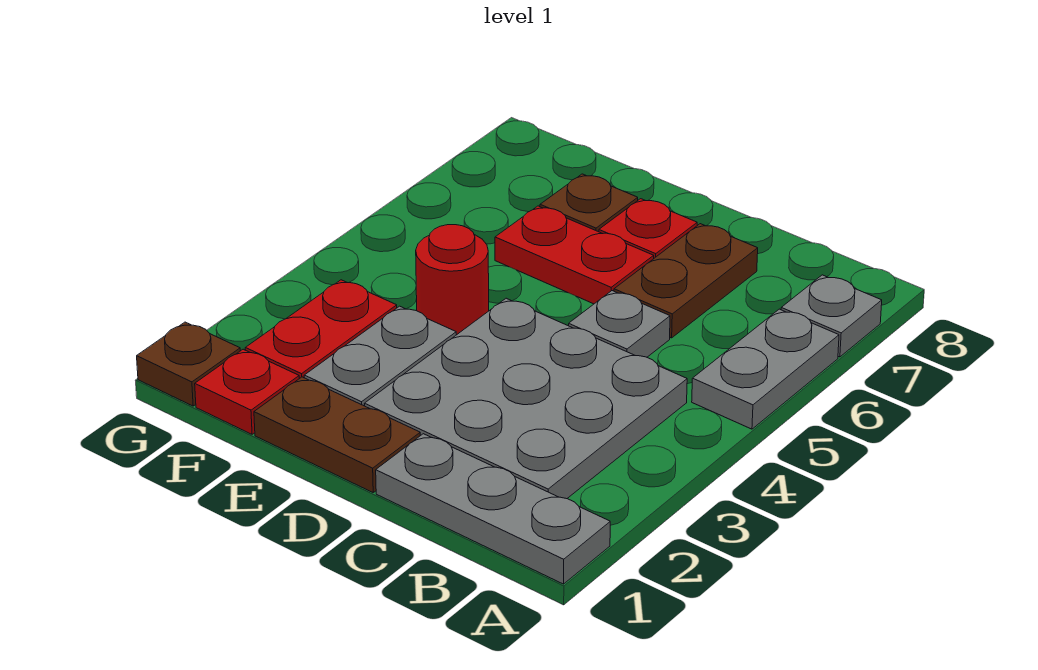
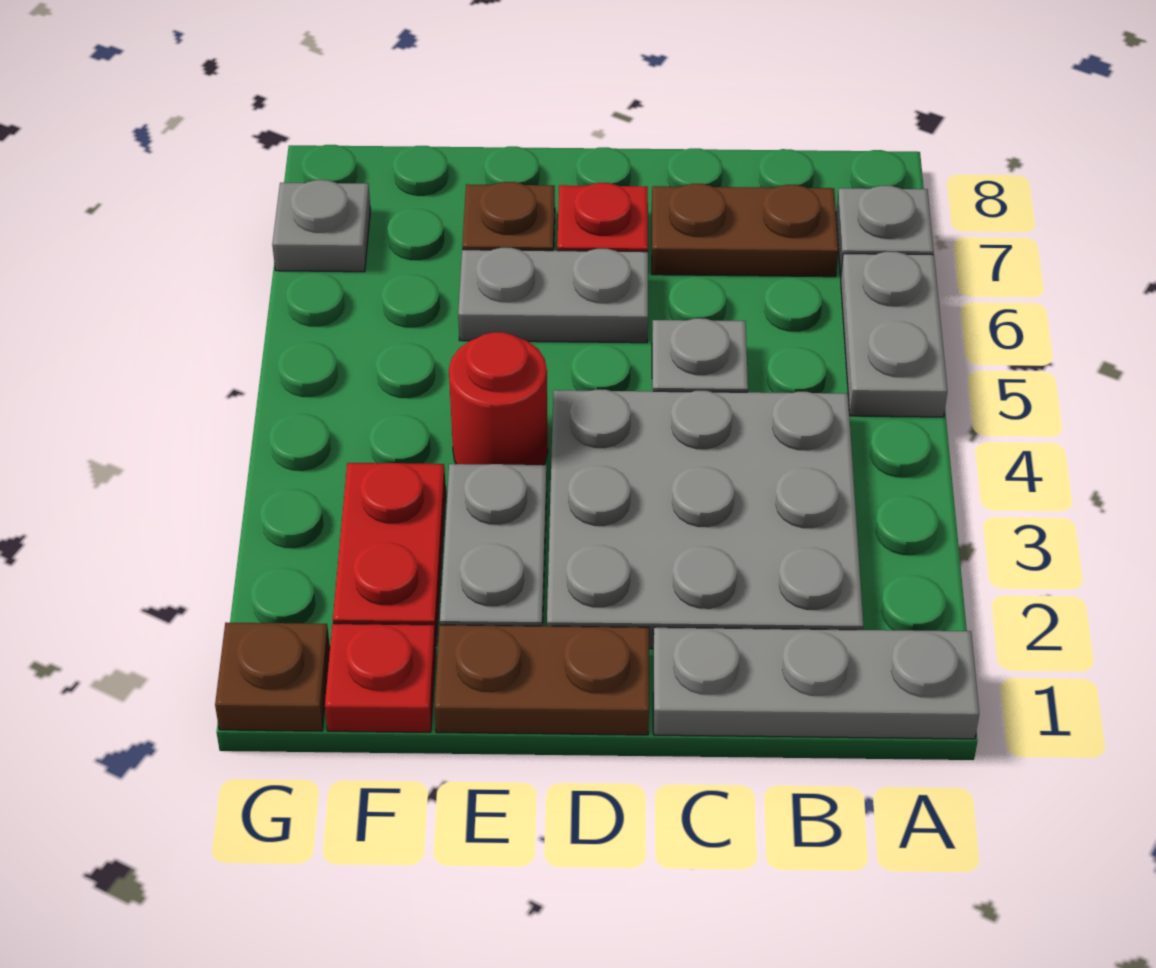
brown 1x2 plate [614,224,758,338] -> brown 1x2 plate turned to [652,184,838,277]
red 1x2 plate [495,206,654,304] -> grey 1x2 plate [458,248,648,343]
none -> grey 1x1 plate [272,180,371,272]

